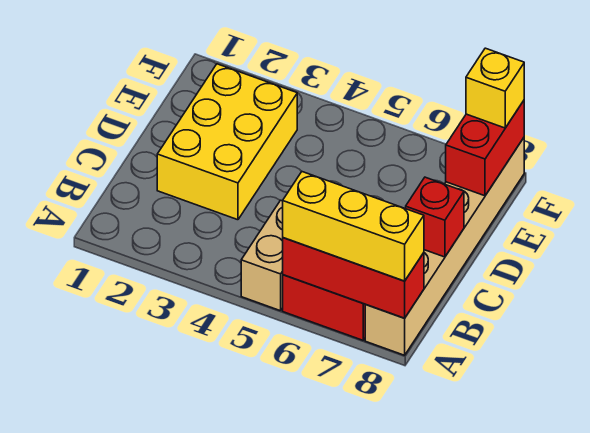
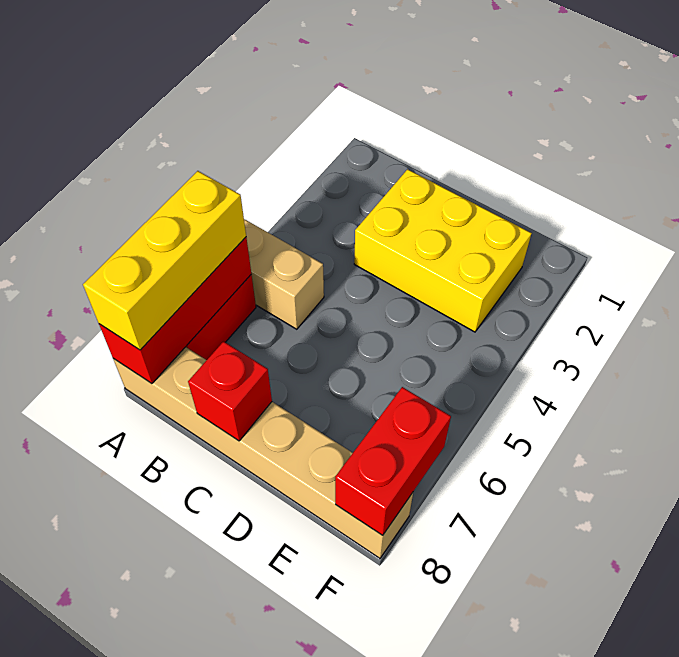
red 1x2 brick [446,101,524,196] -> red 1x2 brick turned to [335,387,451,535]
yellow 1x1 brick [466,48,524,128] -> none

